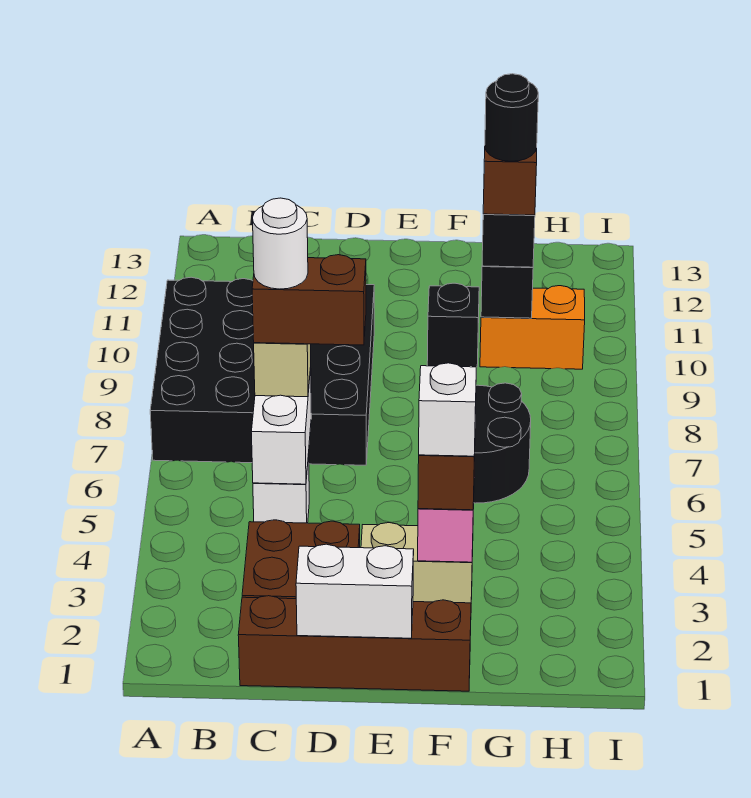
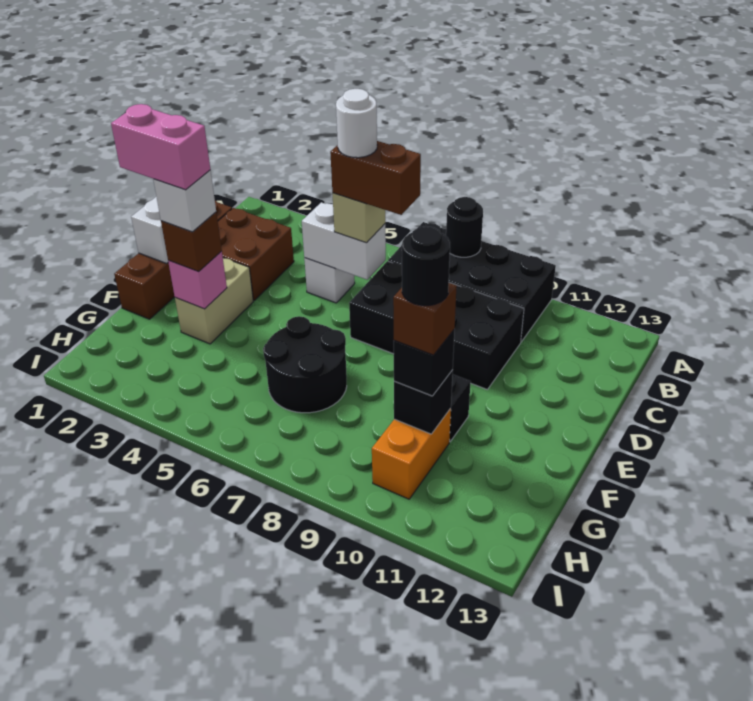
none -> black 1x1 round brick [446,197,483,257]
brown 1x2 brick [252,255,366,345] -> brown 1x2 brick turned to [330,141,421,215]
none -> pink 1x2 brick [111,104,210,190]

